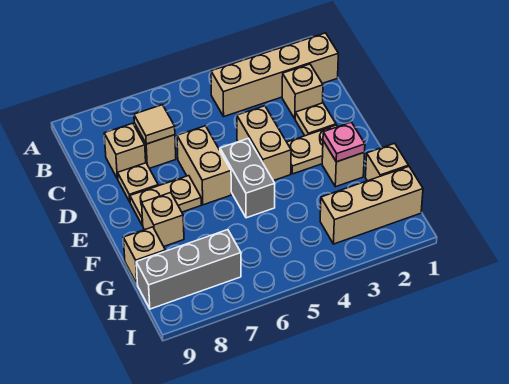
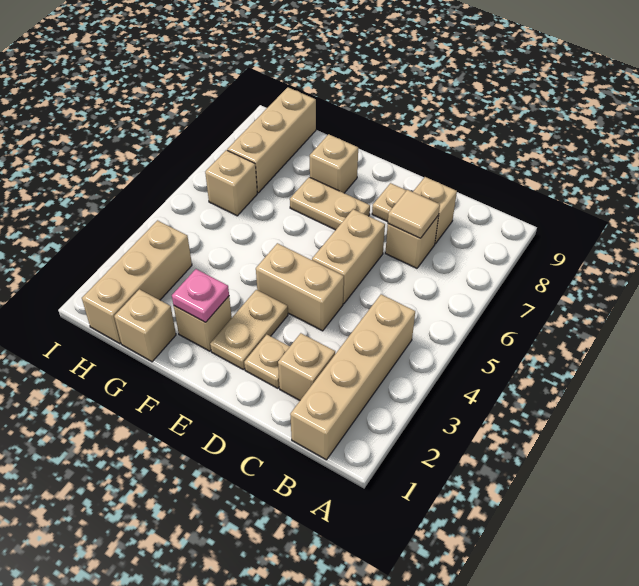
tan 1x2 brick [177,126,231,205] -> tan 1x2 brick turned to [312,209,385,304]
grey 1x2 brick [220,138,275,218] -> none
tan 1x2 plate [130,176,201,226] -> tan 1x2 plate turned to [290,177,370,230]
tan 1x1 brick [123,227,165,284] -> tan 1x1 brick moved to [205,150,257,216]
grey 1x3 brick [136,230,241,309] -> tan 1x3 brick [227,87,316,193]

